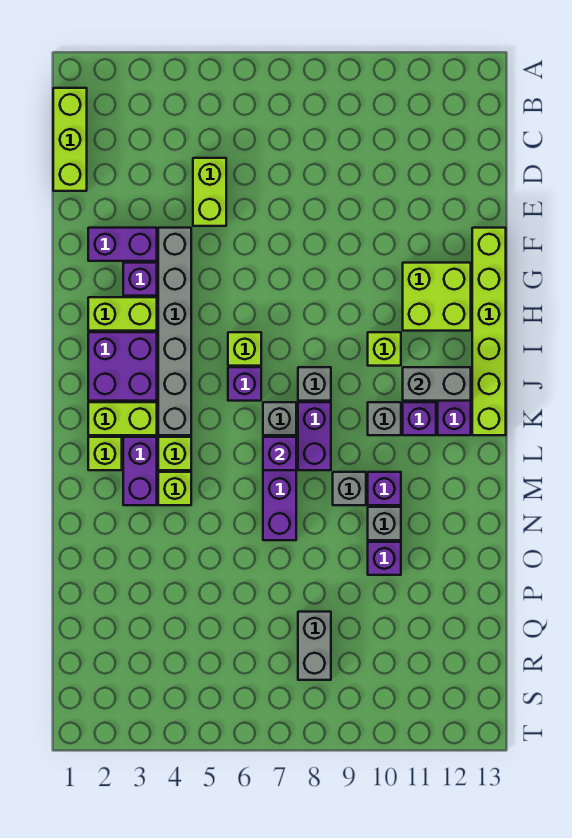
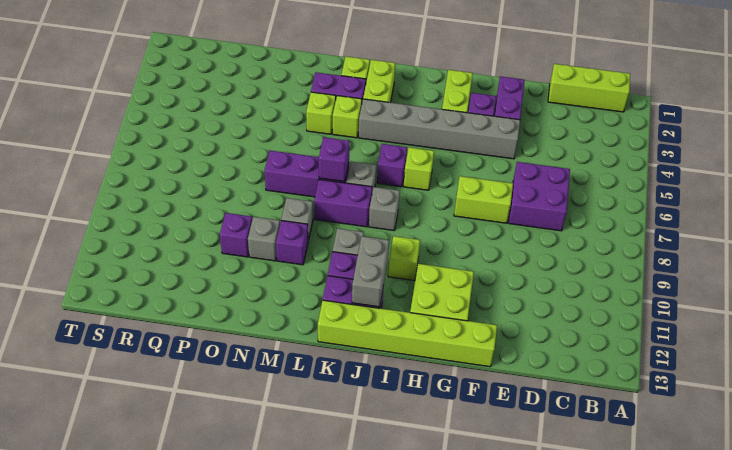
lime 1x2 brick [193,158,226,226] -> lime 1x2 brick moved to [454,176,513,223]
purple 2x2 brick [88,332,157,401] -> purple 2x2 brick moved to [509,162,570,231]
grey 1x2 brick [298,612,331,680] -> none

